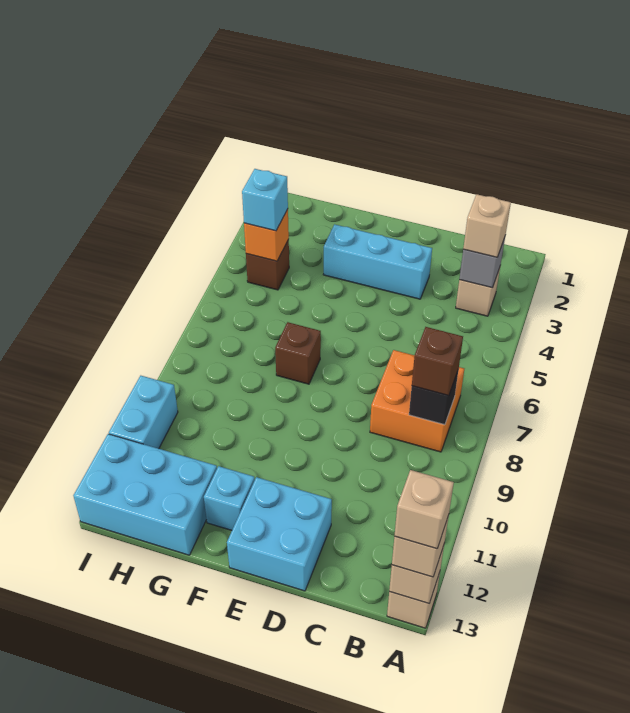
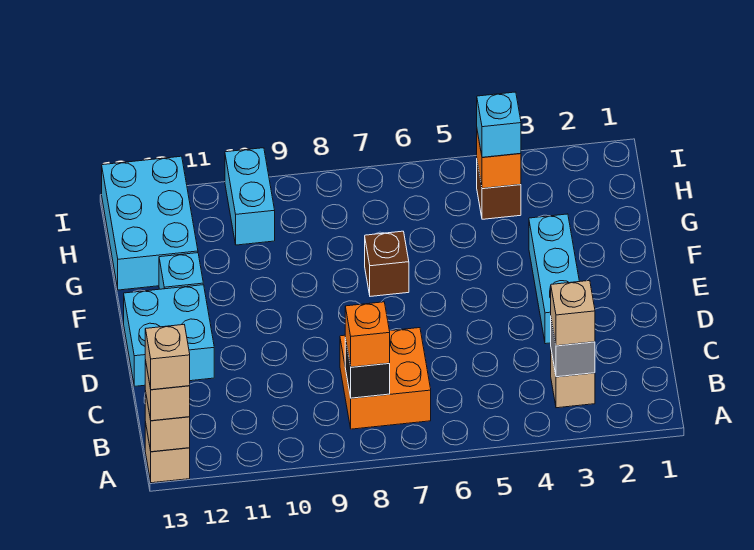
brown 1x1 brick [412,327,463,396] -> orange 1x1 brick [345,302,390,367]
cyan 1x2 brick [109,376,178,449] -> cyan 1x2 brick turned to [225,148,275,245]

